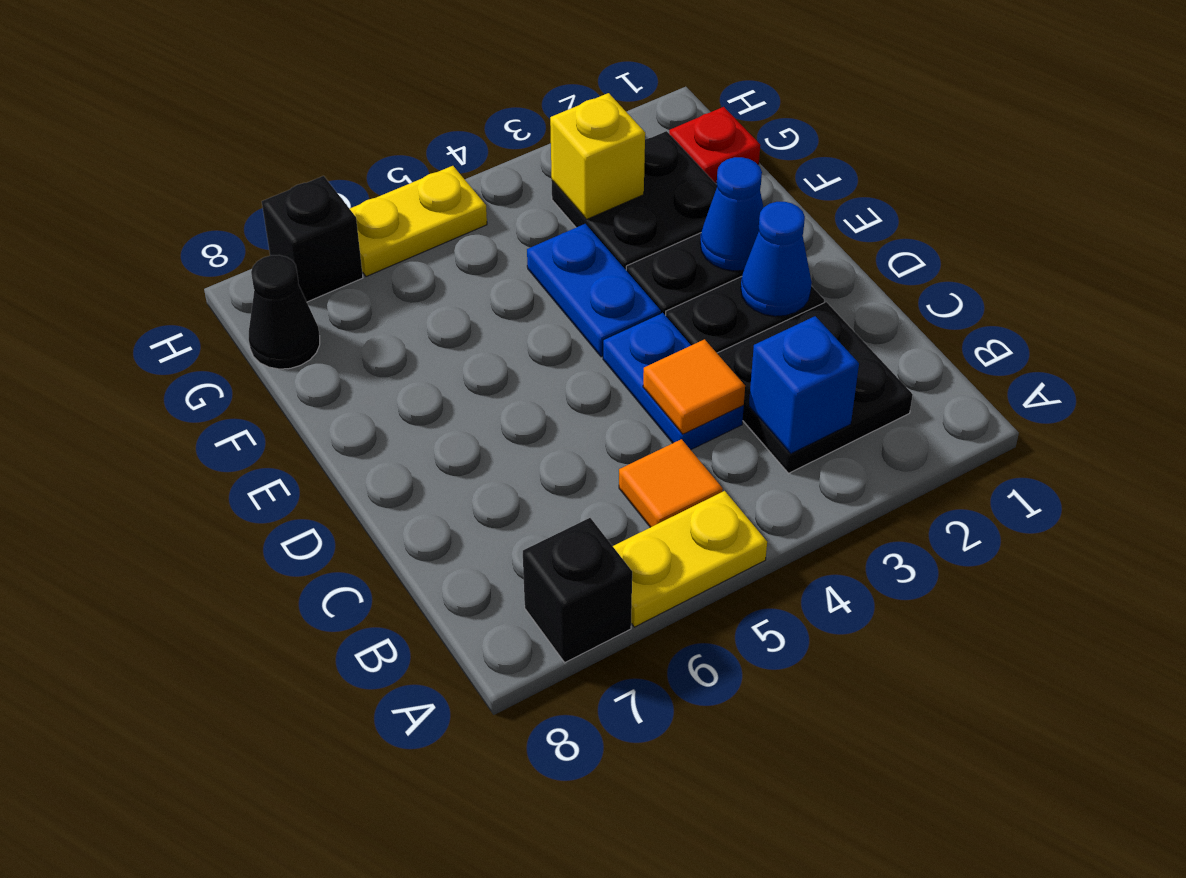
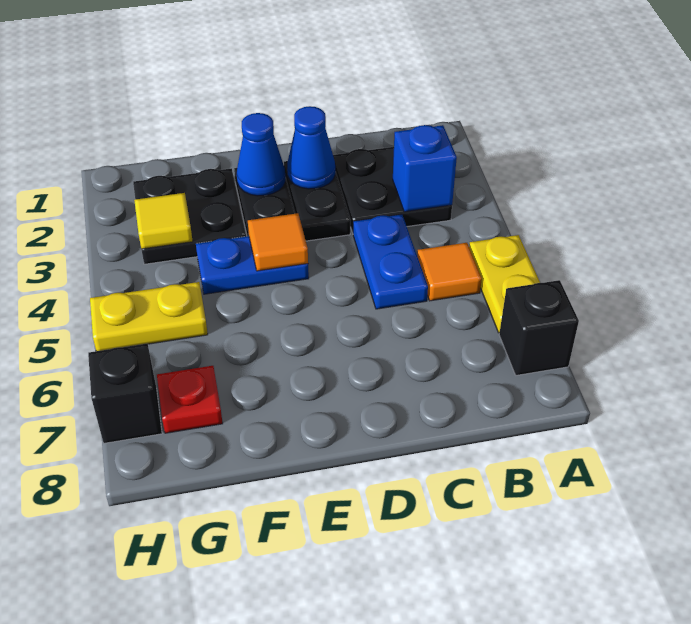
blue 1x2 plate [603,313,744,450] -> blue 1x2 plate turned to [353,214,428,309]
orange 1x1 tile [643,339,745,434] -> orange 1x1 tile moved to [248,213,308,271]
red 1x1 plate [669,107,760,183] -> red 1x1 plate moved to [157,366,223,433]
yellow 1x1 brick [550,93,645,219] -> yellow 1x1 tile [134,193,193,249]
black 1x1 cone [249,255,320,369] -> none
yellow 1x2 plate [350,166,487,277] -> yellow 1x2 plate turned to [90,282,208,351]

